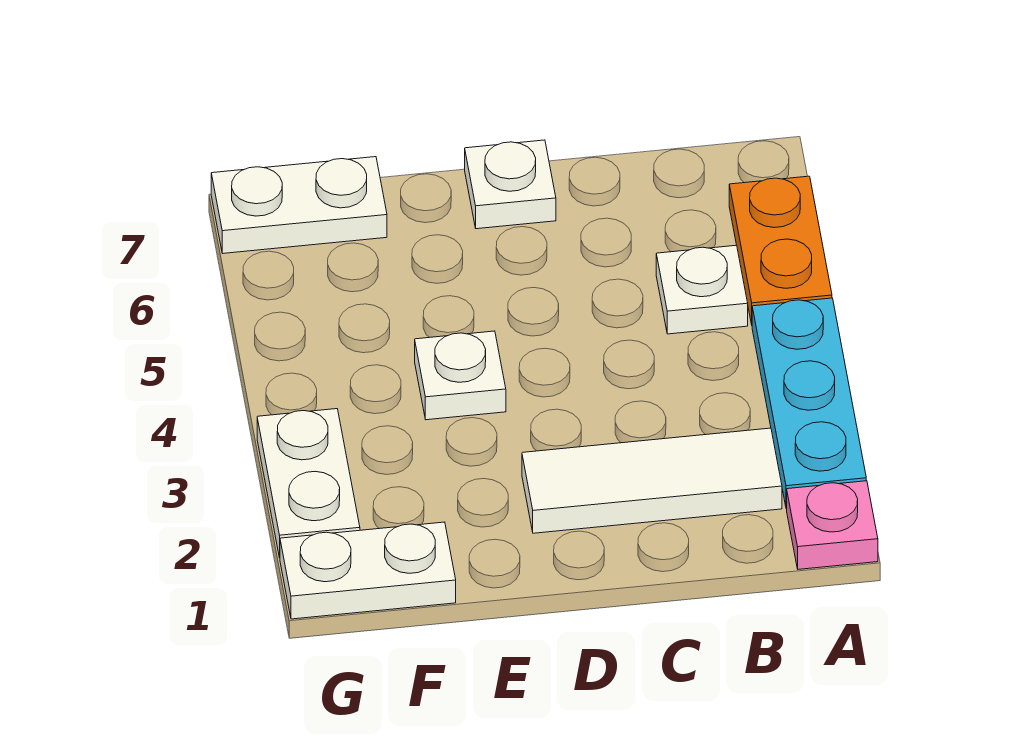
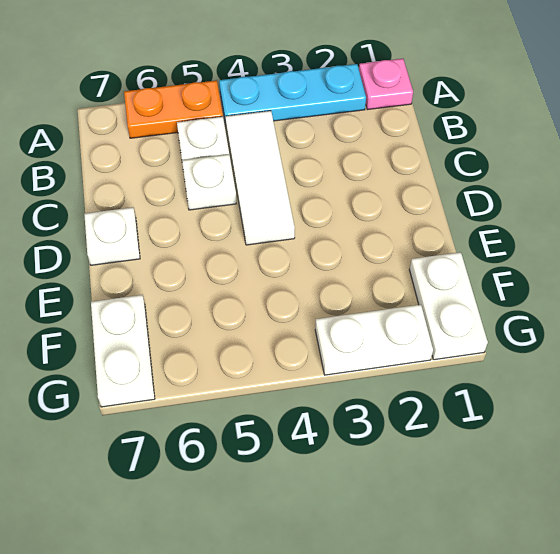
white 1x3 tile [522,428,782,533] -> white 1x3 tile moved to [225,111,295,245]
white 1x1 plate [415,331,506,420] -> white 1x1 plate moved to [182,155,236,210]

